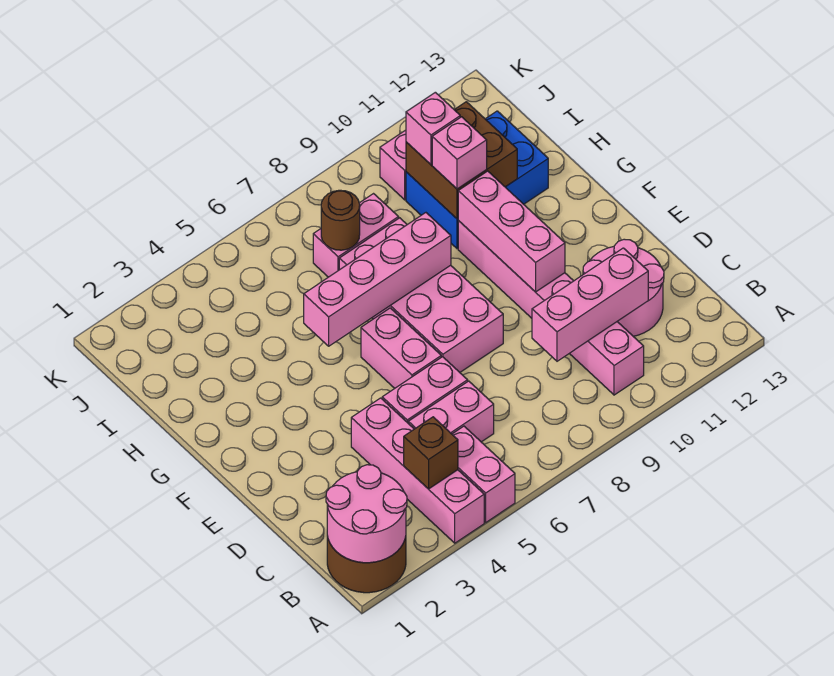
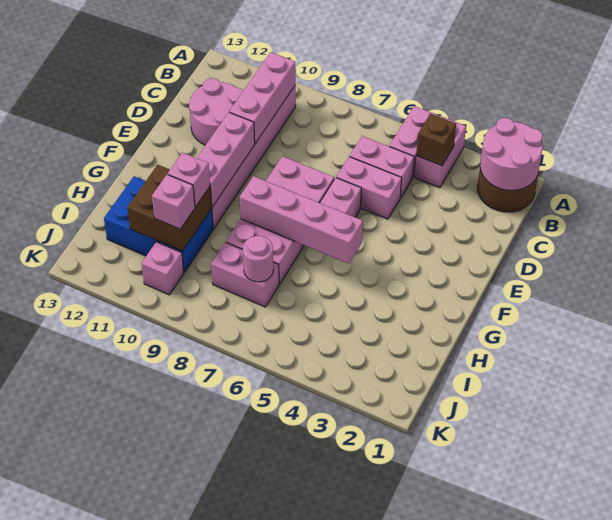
pink 1x4 brick [351,398,484,543] -> pink 1x2 brick [415,116,466,188]
pink 1x3 brick [532,248,648,361] -> pink 1x3 brick turned to [229,52,295,143]
brown 1x1 round brick [321,190,360,250] -> pink 1x1 round brick [243,236,273,282]

